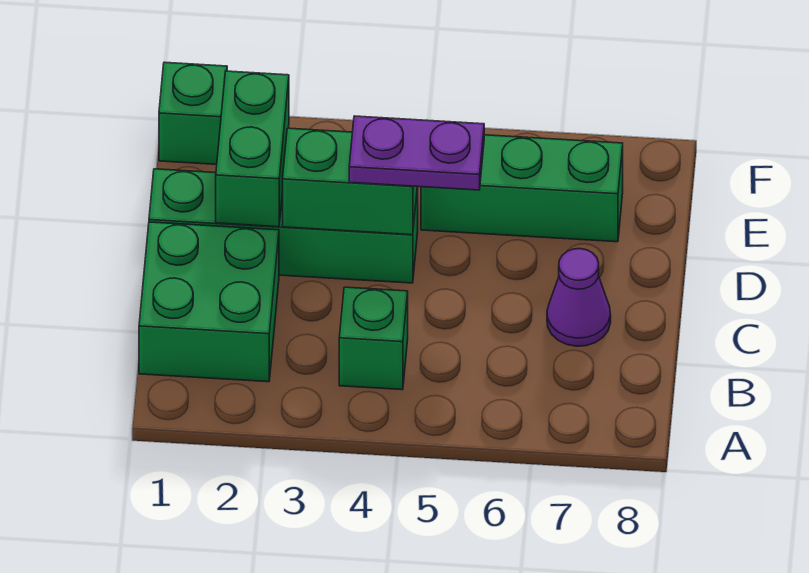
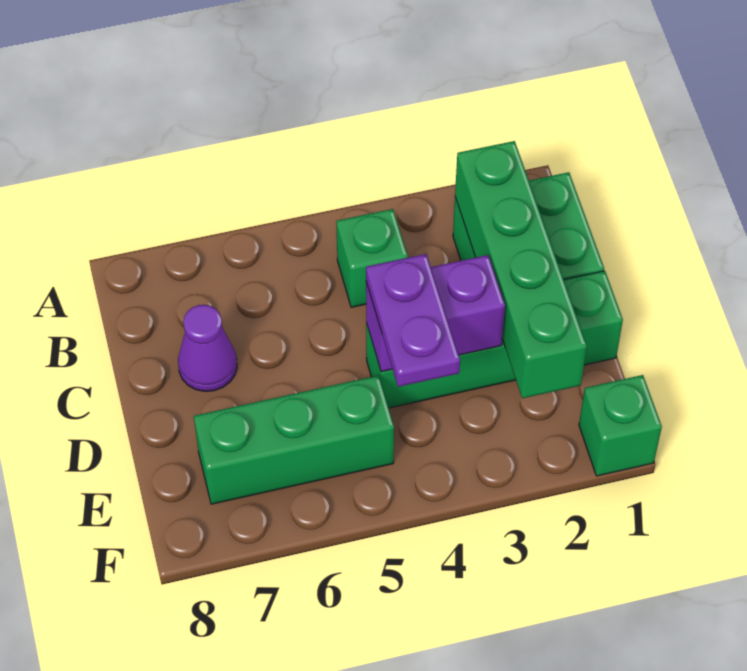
green 1x2 brick [216,71,289,227] -> green 1x4 brick [455,141,587,398]
green 1x2 brick [283,128,417,235] -> purple 1x2 brick [366,255,505,372]
purple 1x2 plate [349,116,484,190] -> purple 1x2 plate turned to [366,254,460,387]

